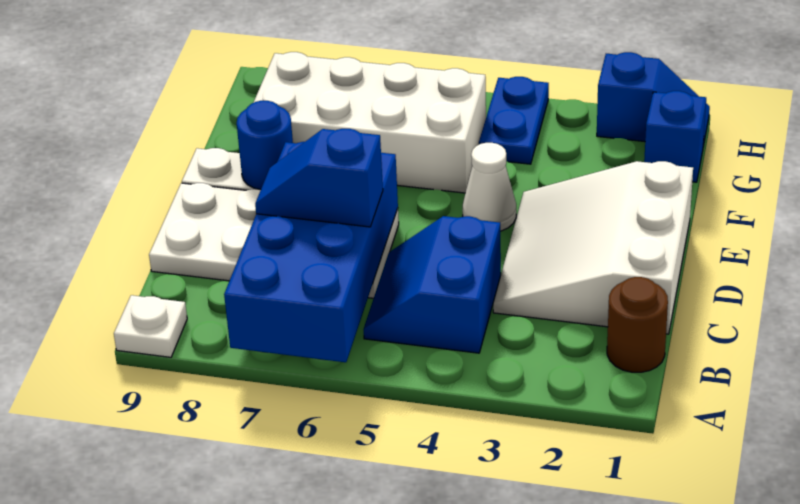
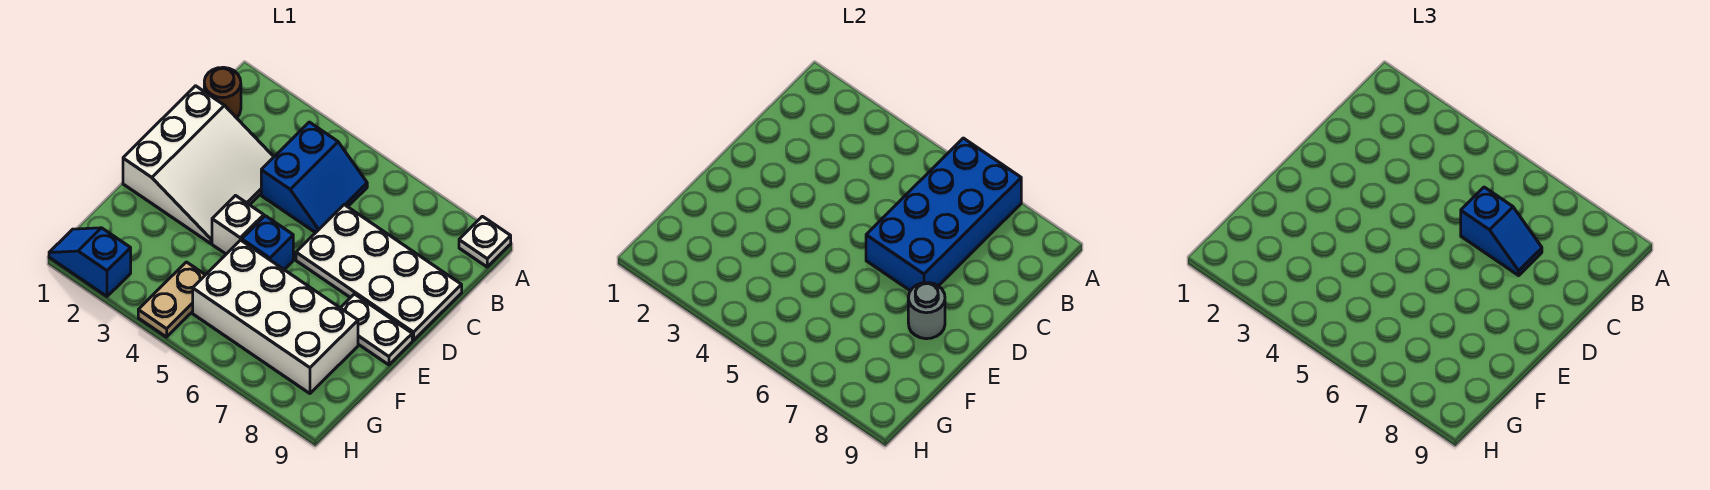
white 1x1 cone [463,143,516,231] -> white 1x1 brick [212,196,264,254]
blue 1x1 round brick [237,101,293,190] -> grey 1x1 round brick [908,283,945,339]
blue 1x1 brick [644,91,706,182] -> blue 1x1 brick moved to [242,216,293,270]
blue 1x2 plate [479,77,549,164] -> tan 1x2 plate [138,262,205,337]

